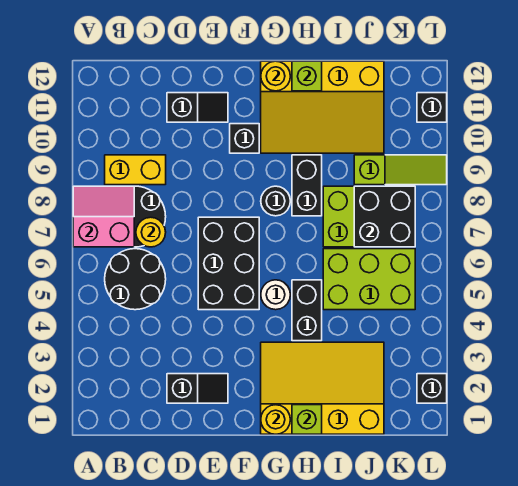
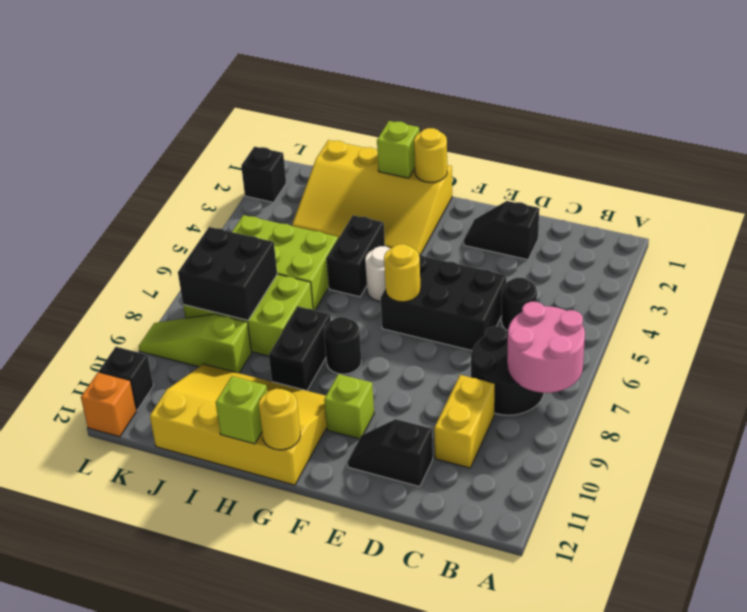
pink 2x2 slope [73,186,134,247] -> pink 2x2 round brick [507,302,585,393]
black 2x2 round brick [105,249,166,310] -> black 1x1 round brick [501,278,537,331]
yellow 1x2 brick [105,155,166,185] -> yellow 1x2 brick turned to [434,375,495,468]
yellow 1x1 round brick [136,217,166,247] -> yellow 1x1 round brick moved to [384,244,421,302]
black 2x3 brick [198,217,259,310] -> black 2x3 brick turned to [381,254,507,351]
black 1x1 brick [230,124,259,153] -> lime 1x1 brick [324,374,374,439]
none -> orange 1x1 brick [81,372,136,437]

